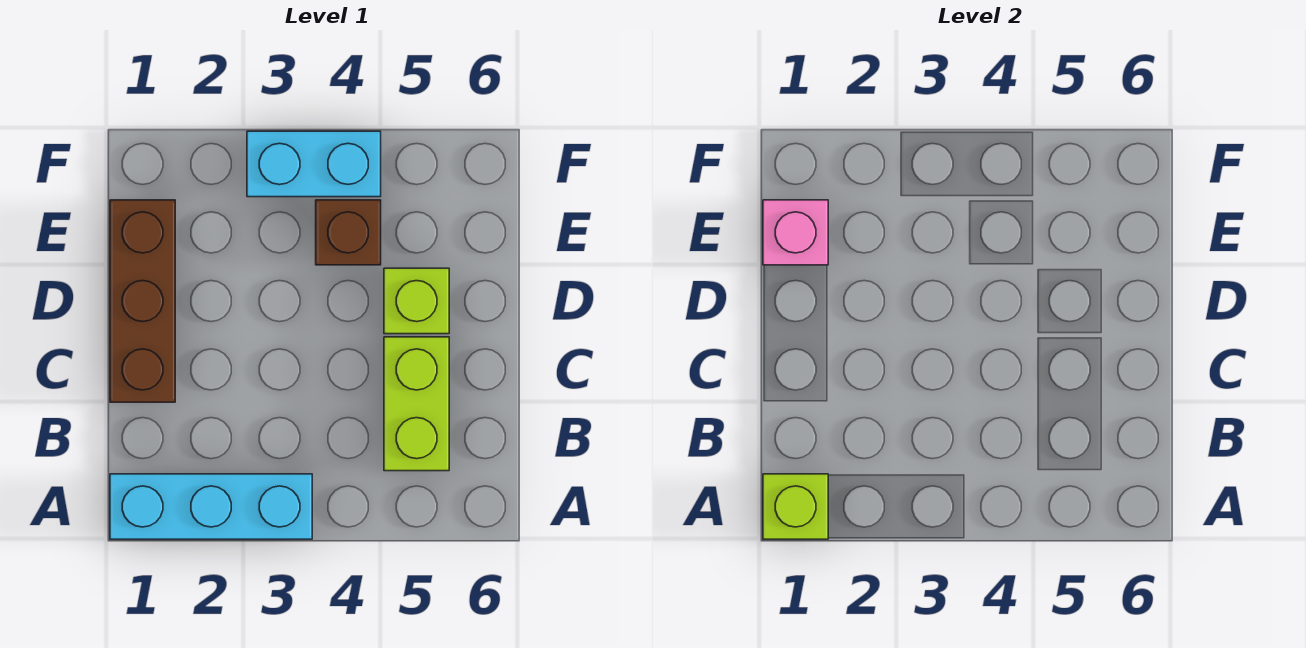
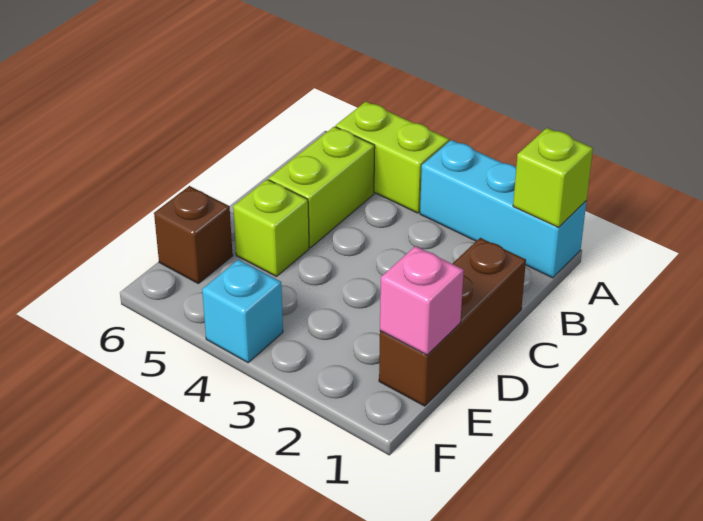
none -> lime 1x2 brick [336,102,449,213]
brown 1x1 brick [316,200,381,265] -> brown 1x1 brick moved to [154,186,233,283]
cyan 1x2 brick [247,131,381,197] -> cyan 1x1 brick [202,260,283,363]

